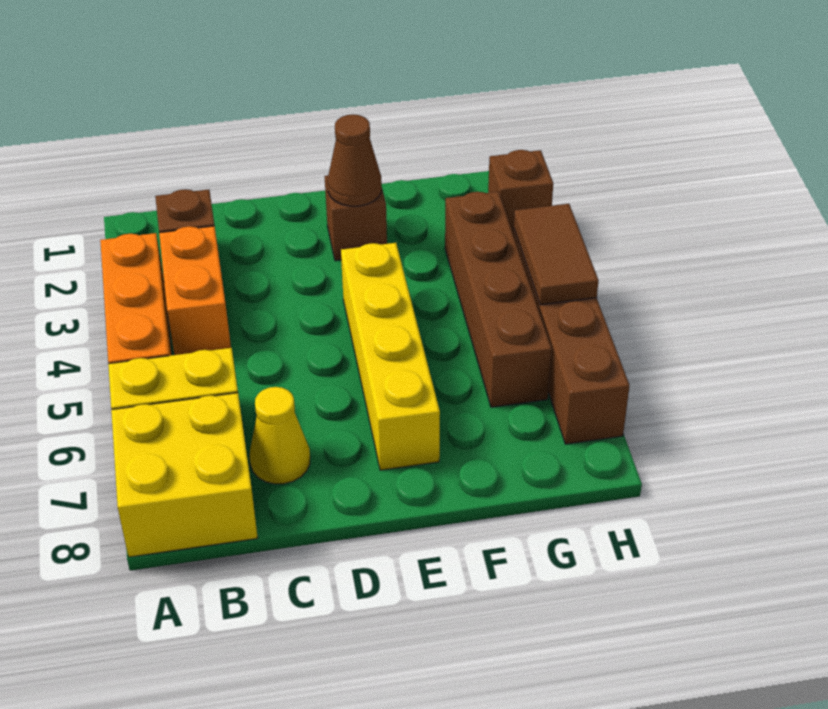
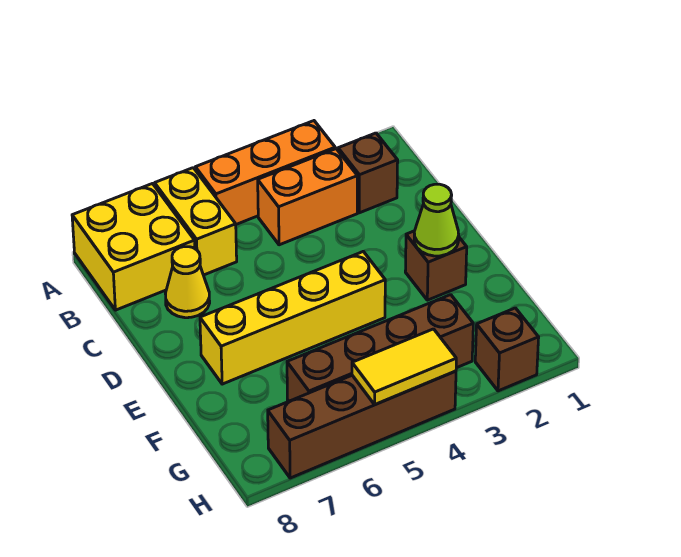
brown 1x1 cone [328,114,382,206] -> lime 1x1 cone [414,184,459,256]
brown 1x2 tile [514,204,599,305] -> yellow 1x2 tile [352,329,456,404]

